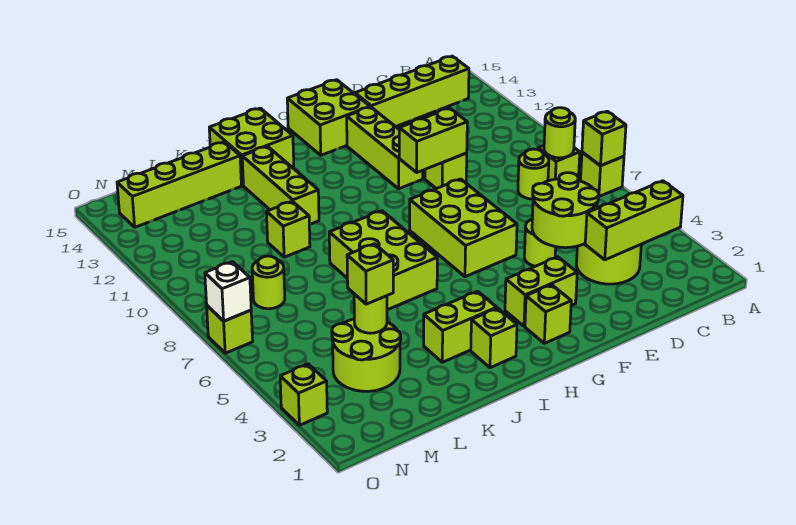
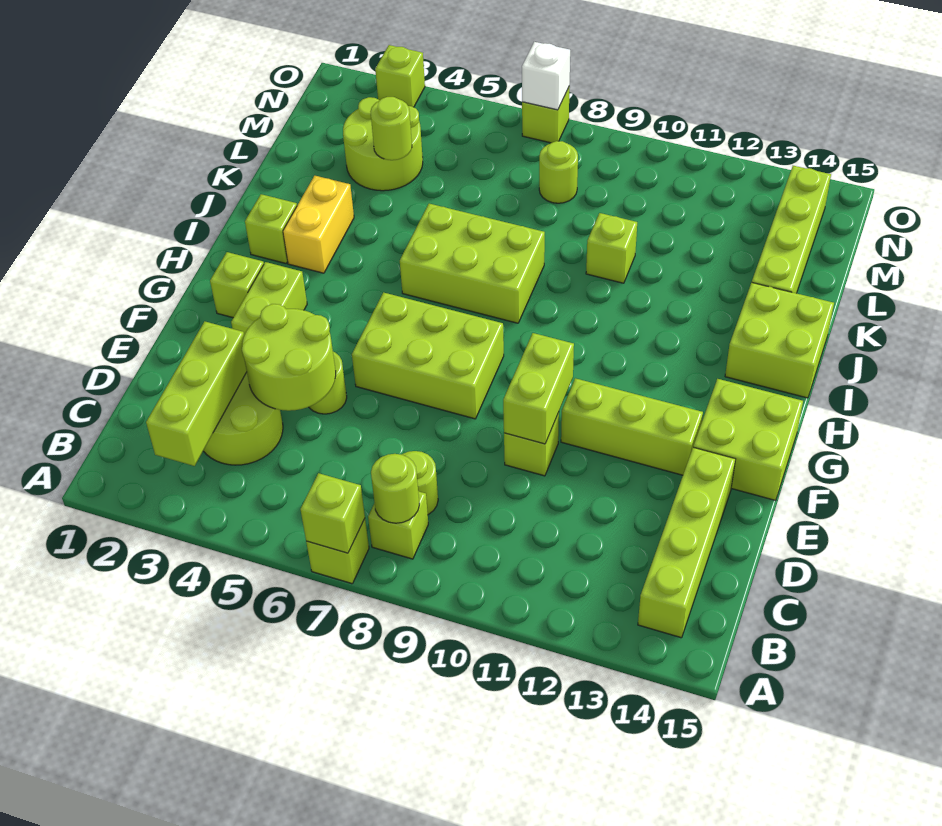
lime 1x2 brick [424,291,497,362] -> yellow 1x2 brick [283,176,354,273]
lime 1x3 brick [242,146,319,225] -> none
lime 1x1 brick [347,244,393,304] -> none

